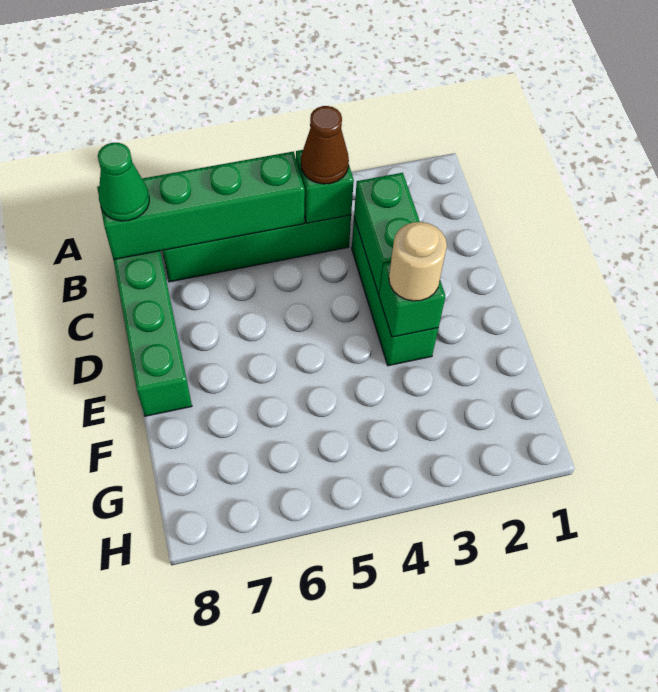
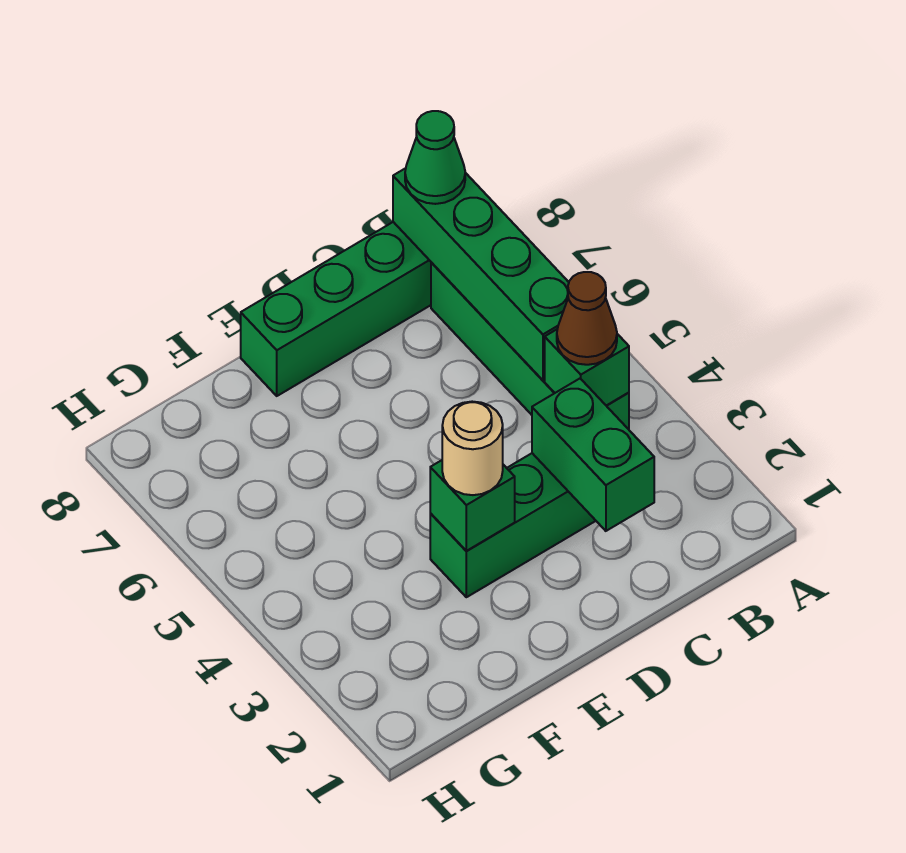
green 1x2 brick [354,173,420,294] -> green 1x2 brick turned to [532,379,654,531]

